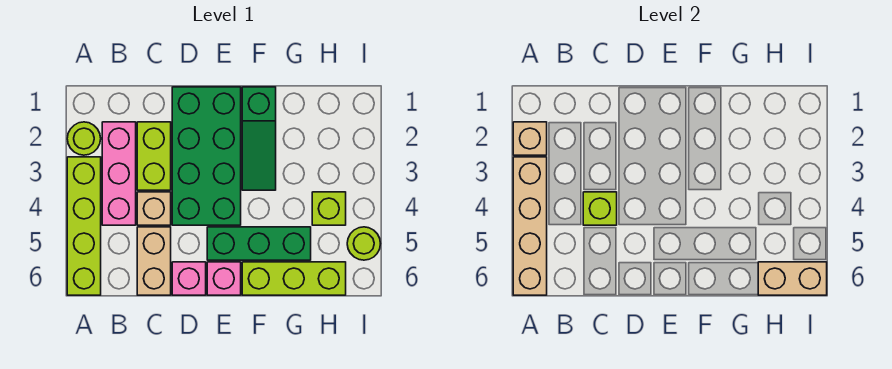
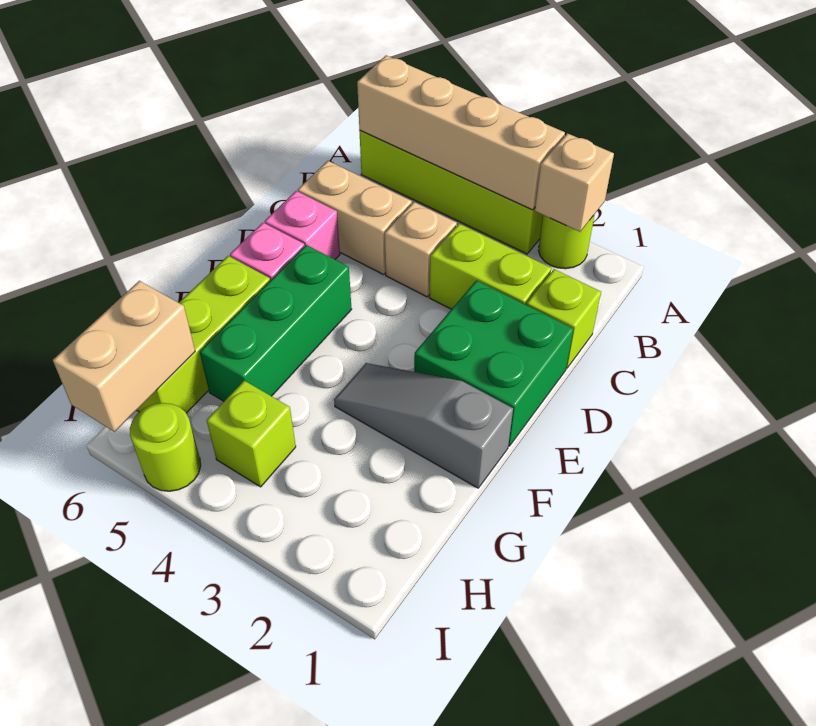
pink 1x3 brick [102,122,136,225] -> none
lime 1x1 brick [583,192,617,225] -> lime 1x1 brick moved to [526,269,601,368]
green 2x4 brick [172,87,241,225] -> green 2x2 brick [414,280,573,446]
green 1x3 slope [242,87,276,190] -> grey 1x3 slope [334,363,513,488]

